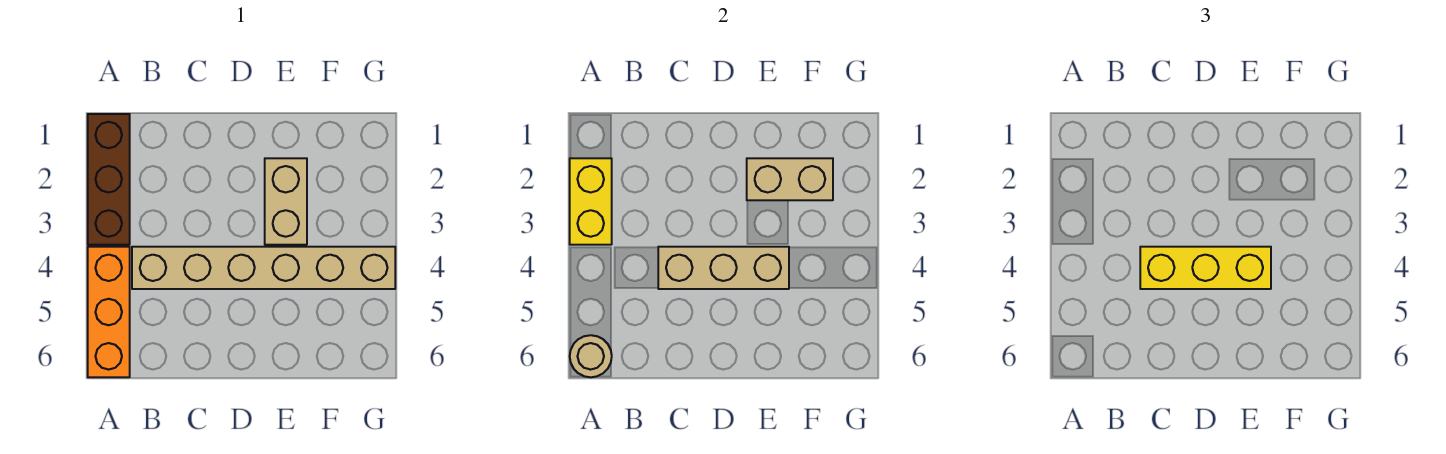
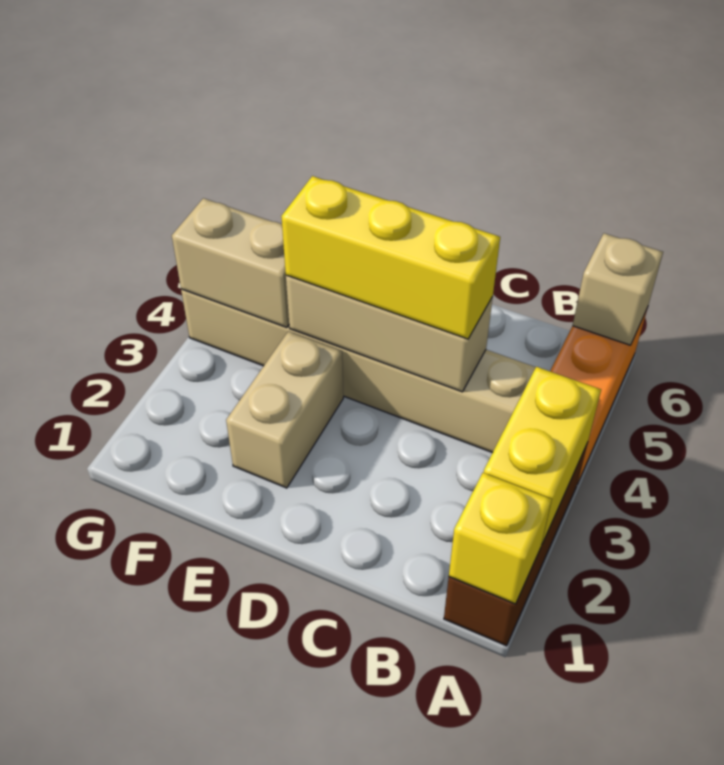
none -> yellow 1x1 brick [449,473,552,604]
tan 1x1 round brick [570,335,612,377] -> tan 1x1 brick [573,233,663,345]
tan 1x2 brick [747,158,833,200] -> tan 1x2 brick moved to [172,198,289,328]

